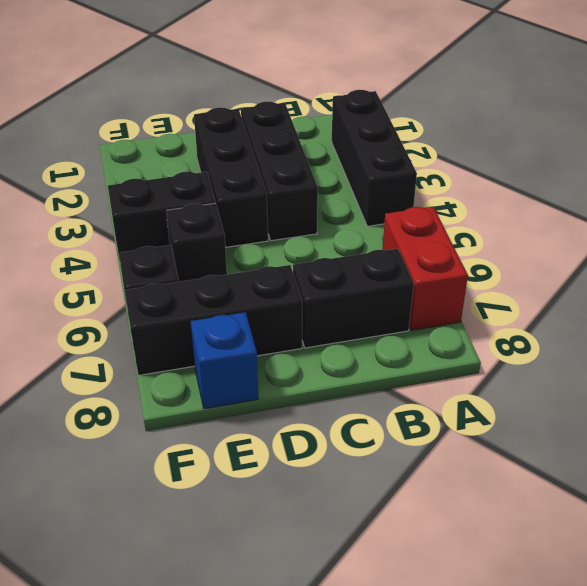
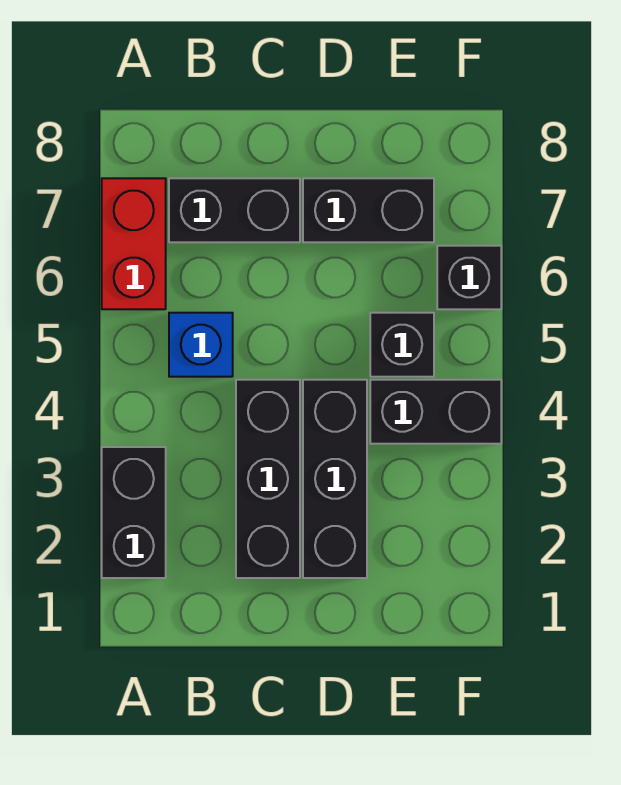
black 1x3 brick [332,90,417,226] -> black 1x2 brick [102,447,166,578]
black 1x3 brick [125,265,302,376] -> black 1x2 brick [303,178,434,242]
blue 1x1 brick [191,312,258,409] -> blue 1x1 brick moved to [169,313,233,377]

